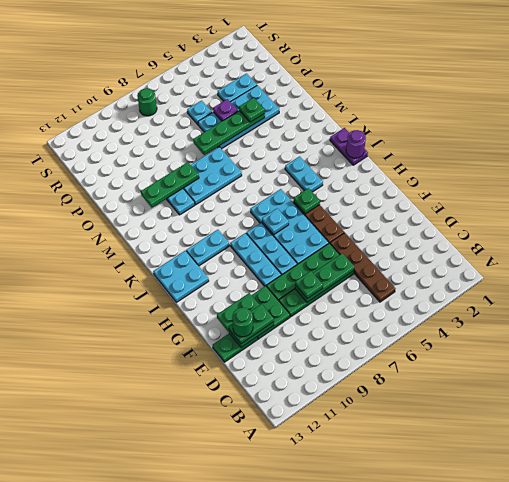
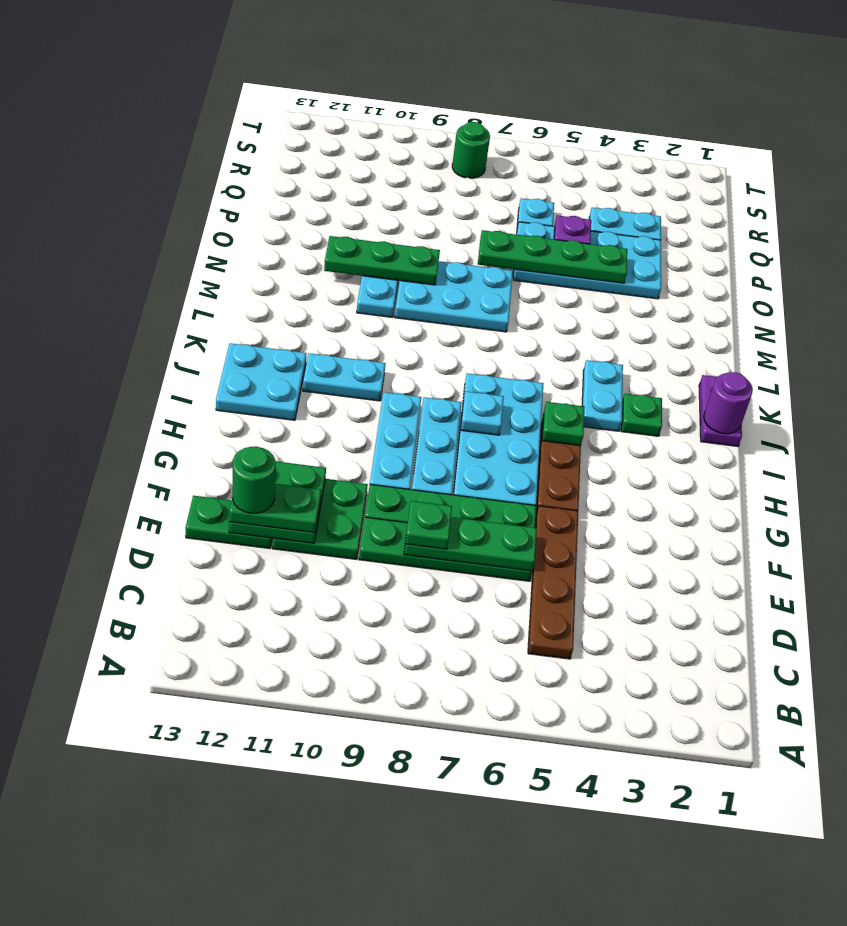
green 1x1 plate [239,98,265,122] -> green 1x1 plate moved to [621,394,662,436]

